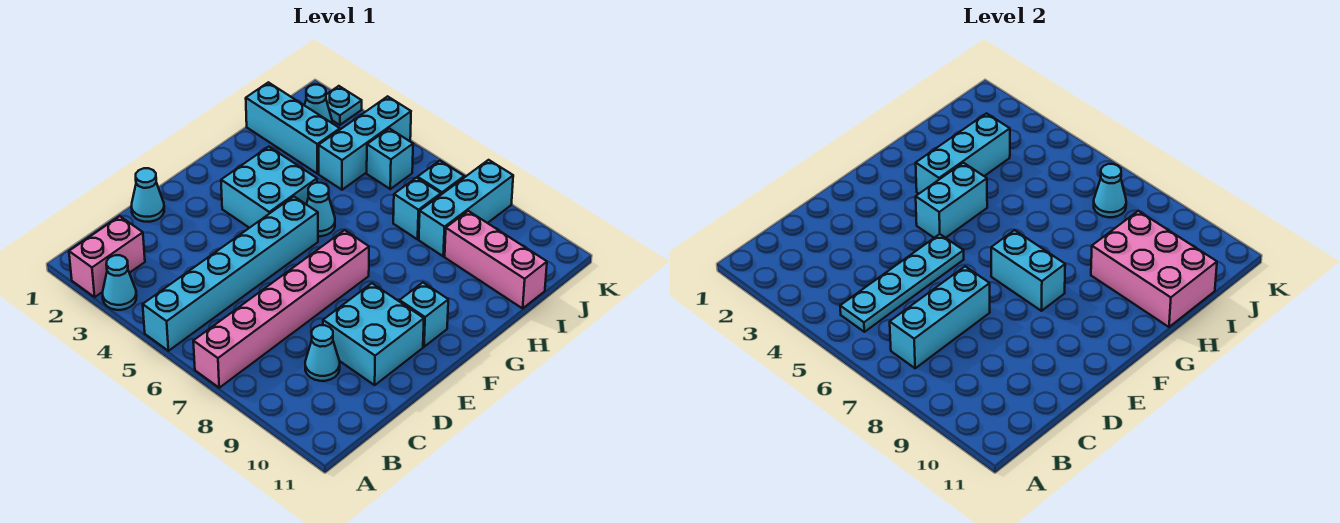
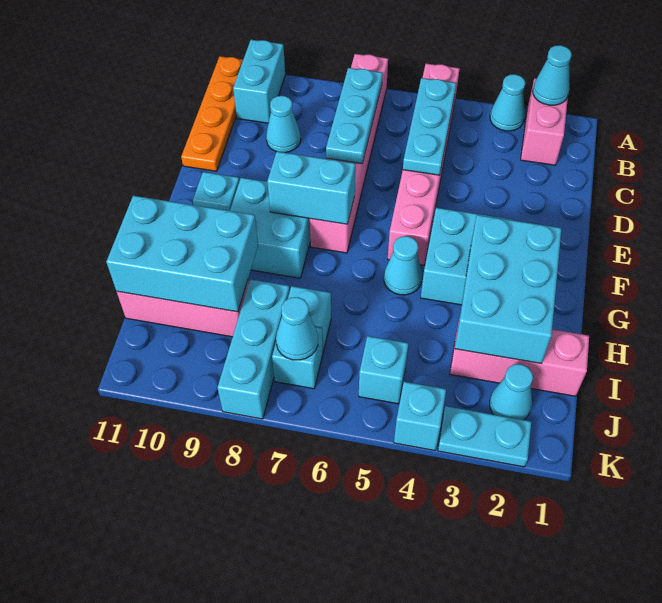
cyan 1x6 brick [143,197,318,351] -> pink 1x6 brick [388,64,460,265]
none -> orange 1x4 plate [181,56,243,171]
cyan 1x4 plate [840,234,964,332] -> cyan 1x3 plate [403,78,456,175]
cyan 1x3 brick [890,266,990,368] -> cyan 1x3 plate [326,68,383,164]
cyan 1x1 cone [131,168,164,222] -> cyan 1x1 cone moved to [533,45,572,105]
cyan 2x2 brick [323,283,424,385] -> cyan 2x2 brick moved to [230,178,311,278]
cyan 1x2 brick [916,163,987,238] -> cyan 1x2 brick moved to [233,40,285,123]
cyan 1x3 brick [916,113,1010,194] -> cyan 2x3 brick [455,215,562,364]
pink 2x3 brick [1091,211,1217,327] -> cyan 2x3 brick [106,196,258,312]
cyan 1x3 brick [246,82,340,174] -> pink 1x3 brick [450,323,589,396]
cyan 1x3 brick [319,96,411,190] -> cyan 1x1 brick [394,382,446,451]
cyan 1x1 plate [326,86,362,125] -> cyan 1x2 plate [438,406,531,467]

